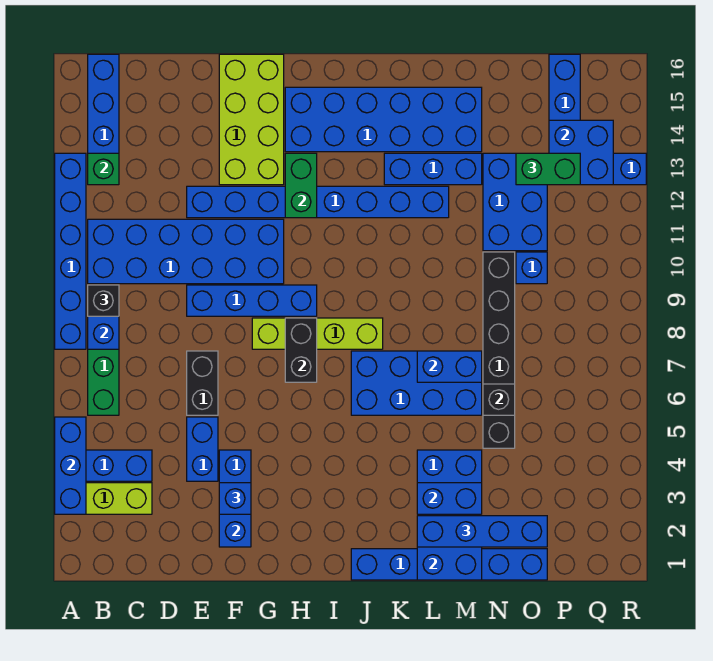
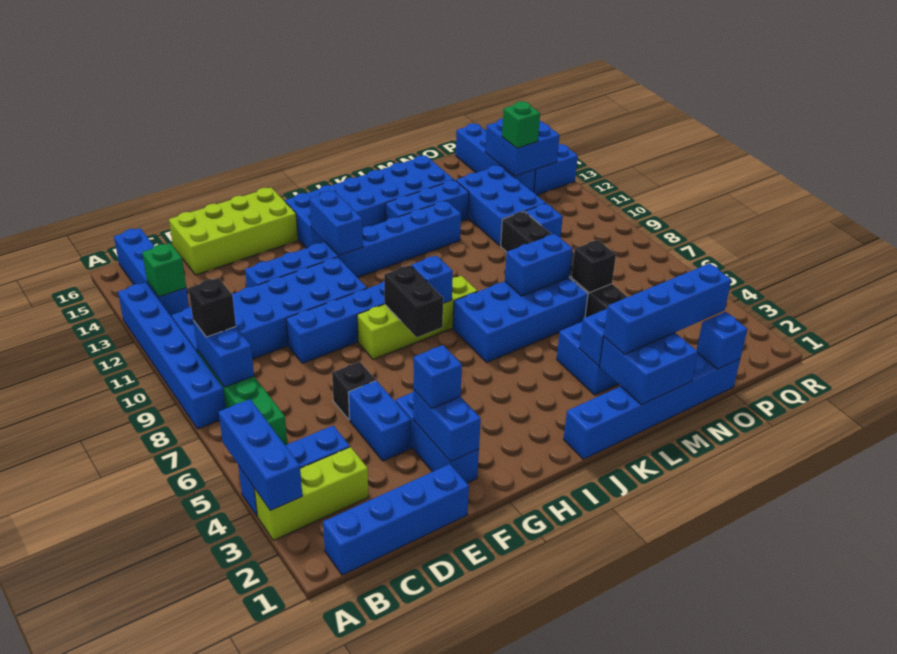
none -> blue 1x4 brick [323,464,469,575]
black 1x2 brick [187,351,218,415] -> black 1x1 brick [332,362,376,420]
lime 2x4 brick [219,54,284,185] -> lime 2x4 brick turned to [169,188,298,275]
green 1x2 brick [285,153,317,218] -> blue 1x2 brick [310,191,363,256]
none -> blue 1x1 brick [411,256,453,303]
none -> blue 1x1 brick [697,312,747,369]
green 1x2 brick [516,153,580,185] -> green 1x1 brick [502,101,540,148]

